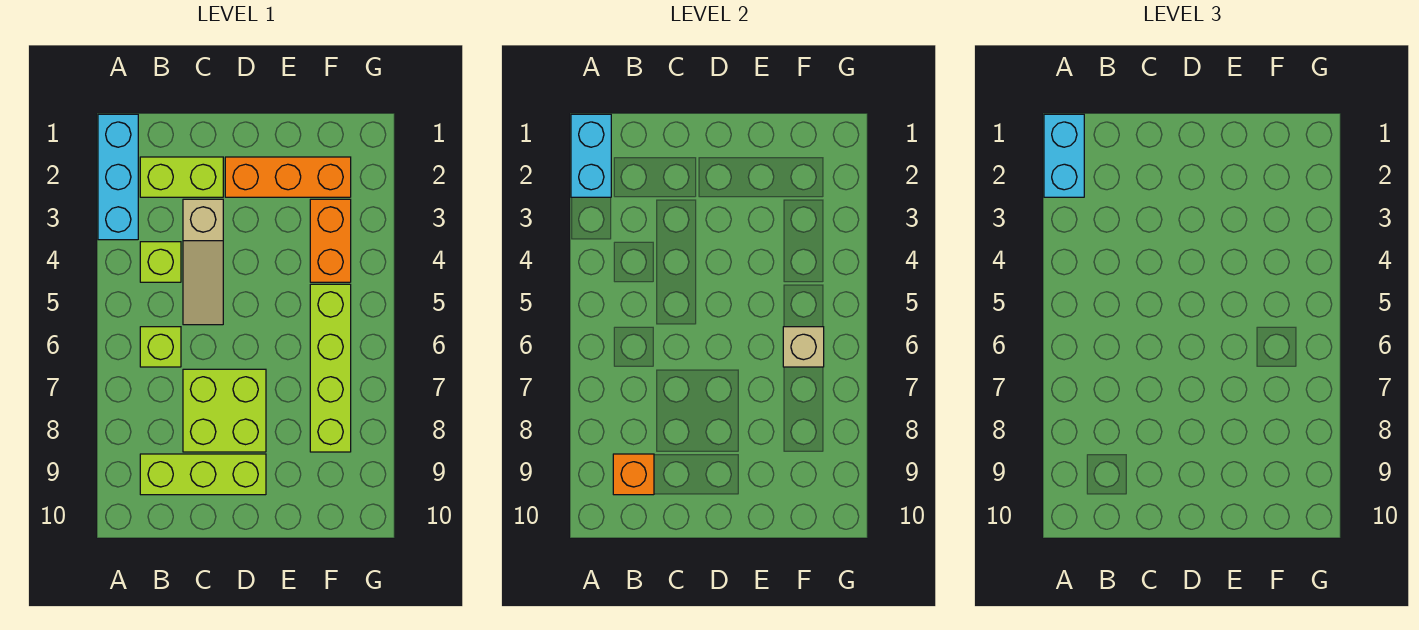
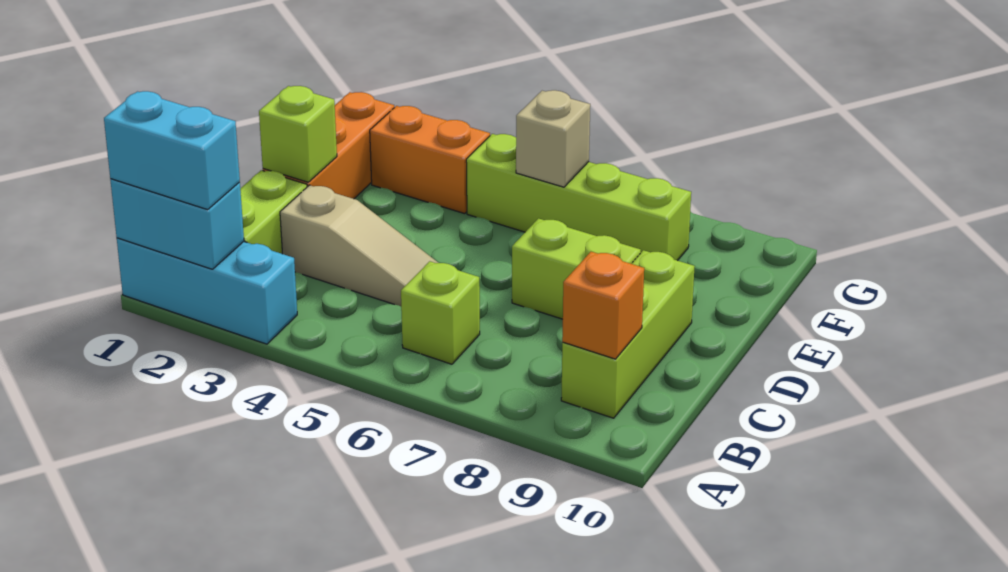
lime 1x1 brick [140,242,181,282] -> lime 1x1 brick moved to [259,86,337,182]
lime 2x2 brick [183,369,266,452] -> lime 1x2 brick [512,218,641,319]

